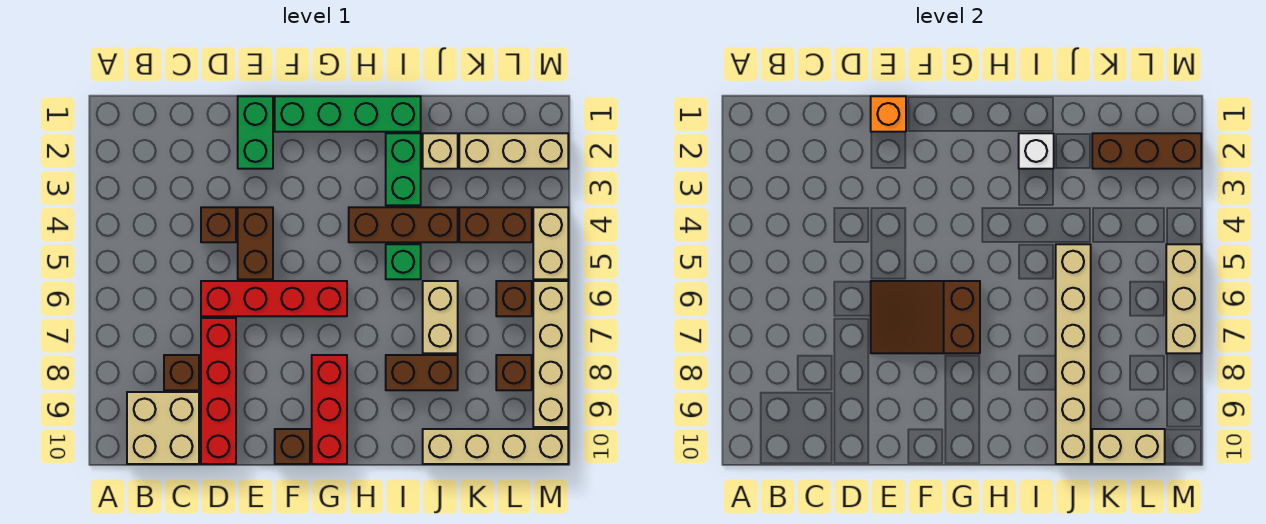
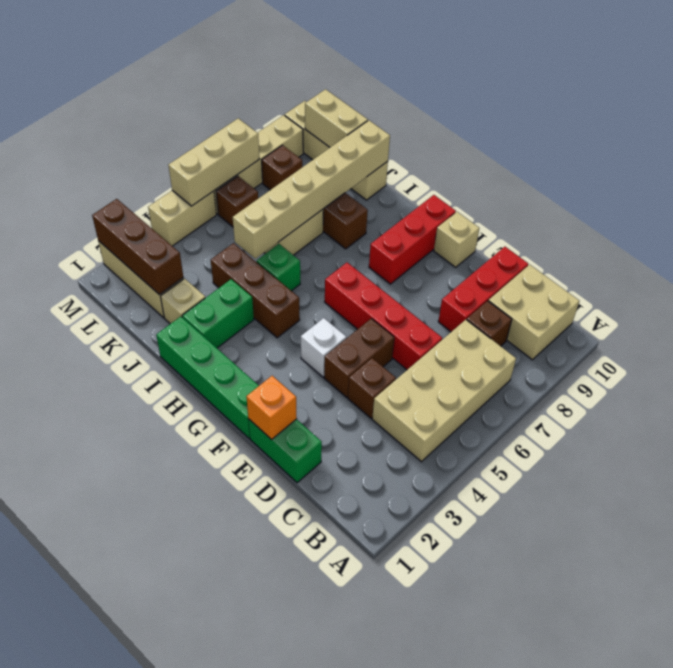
none -> tan 2x4 brick [372,320,516,462]
red 1x4 brick [201,318,236,464] -> red 1x3 brick [438,247,528,332]
green 1x2 brick [238,96,273,169] -> green 1x2 brick turned to [248,419,322,483]
brown 2x3 slope [871,281,980,353] -> none
brown 1x1 brick [275,429,310,464] -> tan 1x1 brick [434,212,479,267]
white 1x1 brick [1019,133,1054,169] -> white 1x1 brick moved to [301,318,346,377]
brown 1x2 brick [459,207,532,242] -> none

